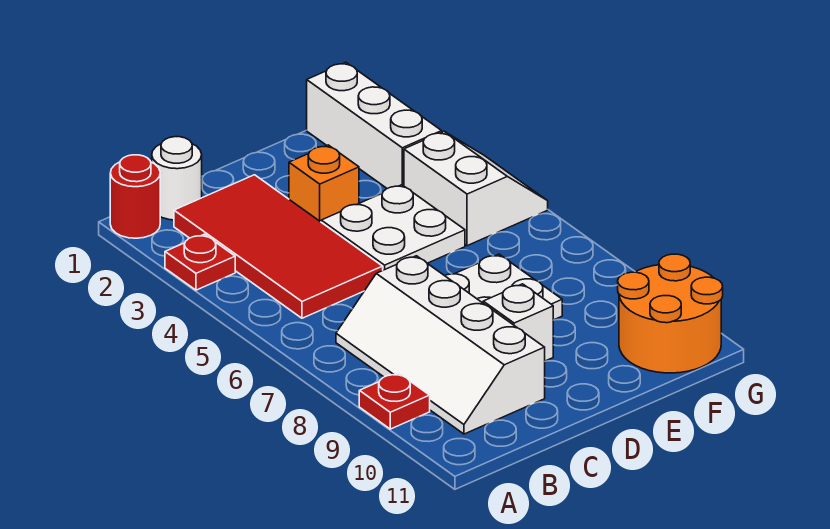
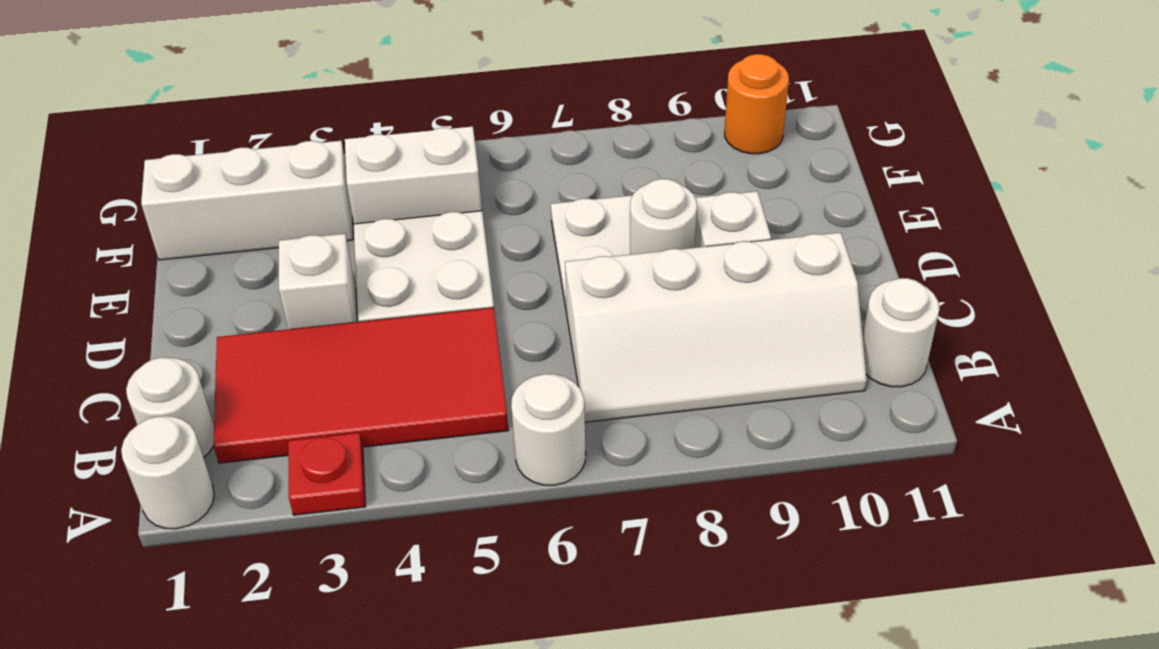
red 1x1 round brick [110,155,160,238] -> white 1x1 round brick [121,416,214,529]
none -> white 1x1 round brick [511,374,586,485]
red 1x1 plate [359,373,430,429] -> none
none -> white 1x1 round brick [863,278,939,387]
orange 1x1 brick [289,145,359,222] -> white 1x1 brick [279,234,357,329]
none -> white 1x1 round brick [630,179,697,255]
orange 2x2 round brick [618,254,723,373] -> orange 1x1 round brick [725,54,789,154]

